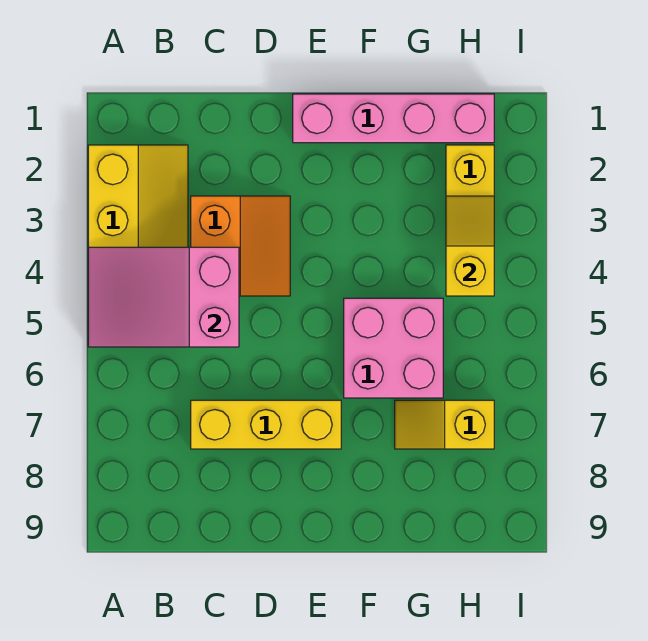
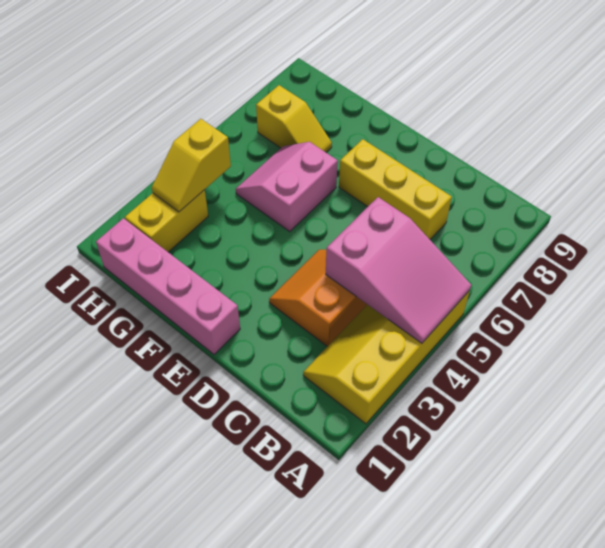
pink 2x2 brick [344,298,443,398] -> pink 2x2 slope [236,142,338,232]

